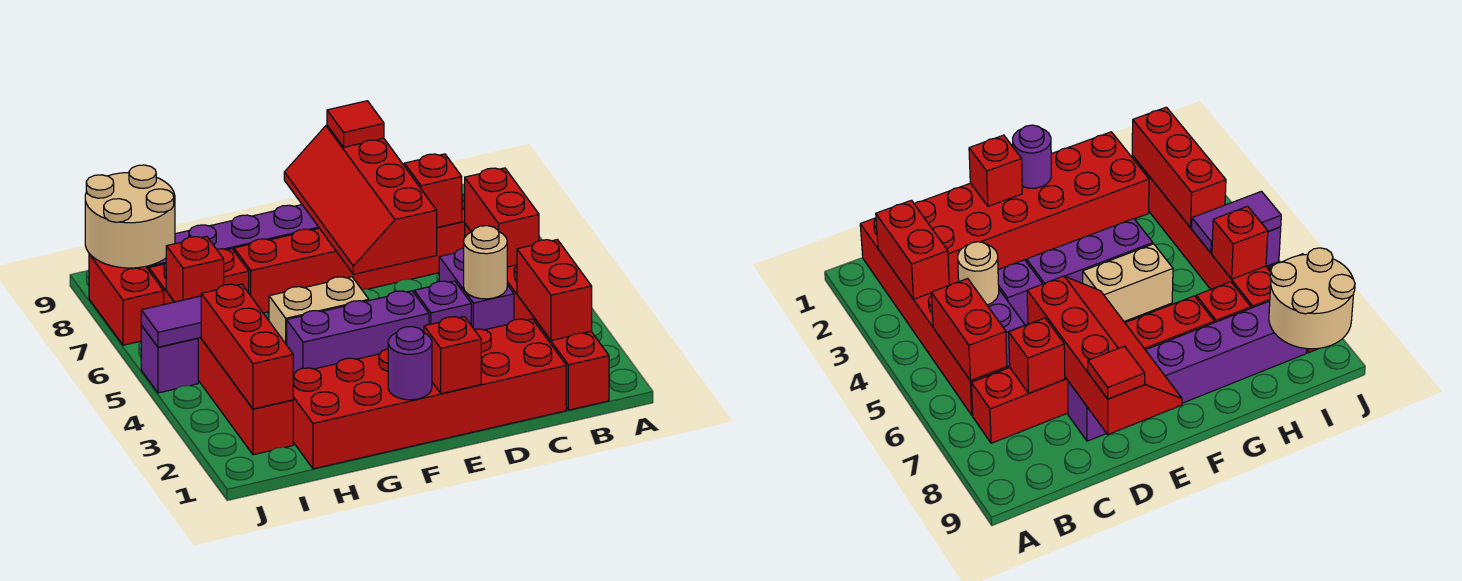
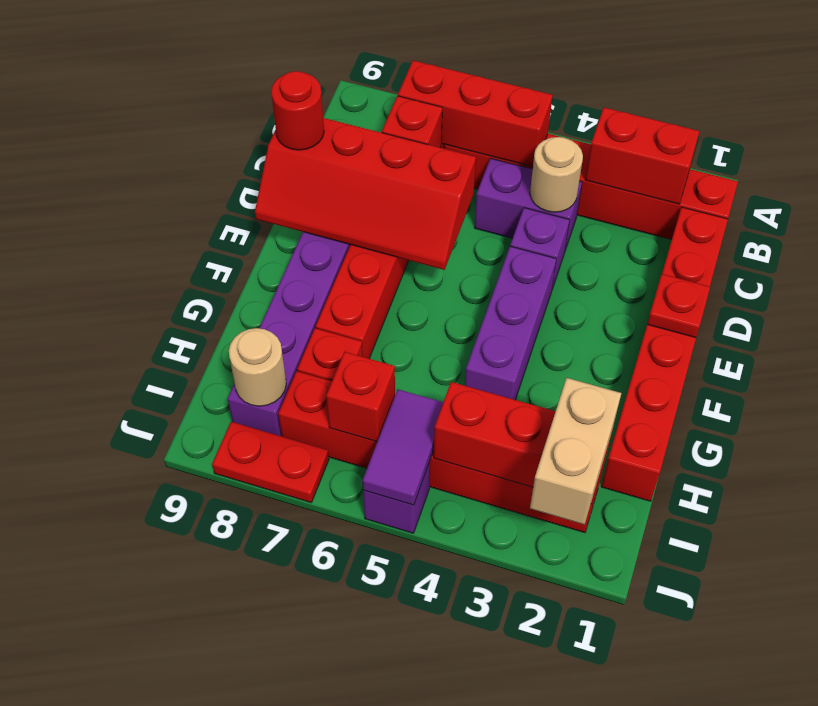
red 1x2 brick [465,168,539,267] -> red 1x3 brick [398,60,553,167]
red 2x6 brick [293,319,566,469] -> red 1x6 brick [601,207,728,501]
red 1x1 tile [327,101,384,147] -> red 1x1 round brick [271,71,324,150]
red 1x1 brick [424,317,481,394] -> red 1x1 plate [647,274,710,338]
purple 1x1 round brick [388,327,432,400] -> none
tan 1x2 brick [269,277,369,345] -> tan 1x2 brick moved to [530,378,621,525]
tan 2x2 round brick [85,165,175,268] -> tan 1x1 round brick [229,328,286,406]
red 1x2 brick [89,254,164,345] -> red 1x2 plate [212,422,329,503]

